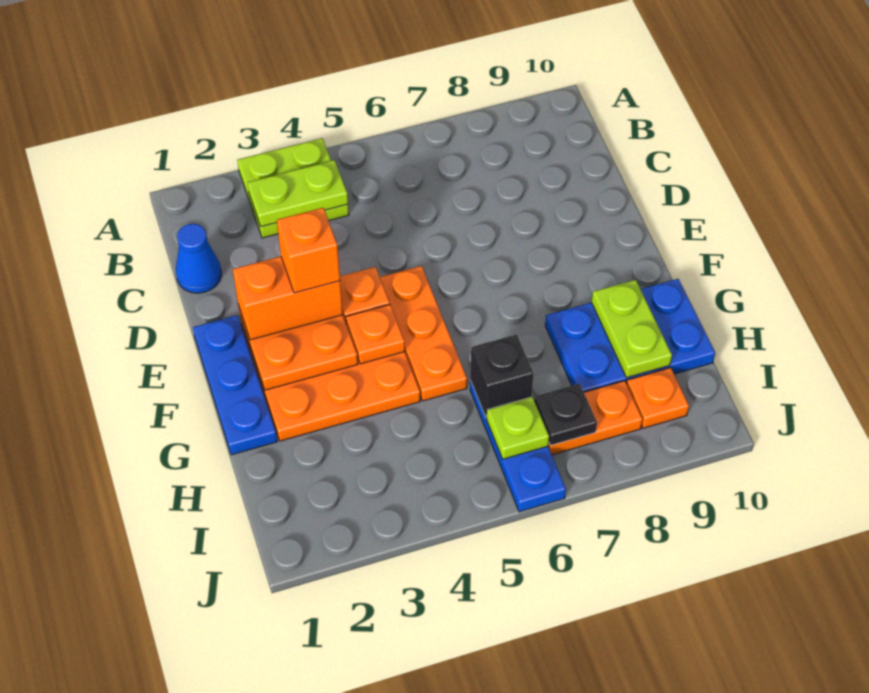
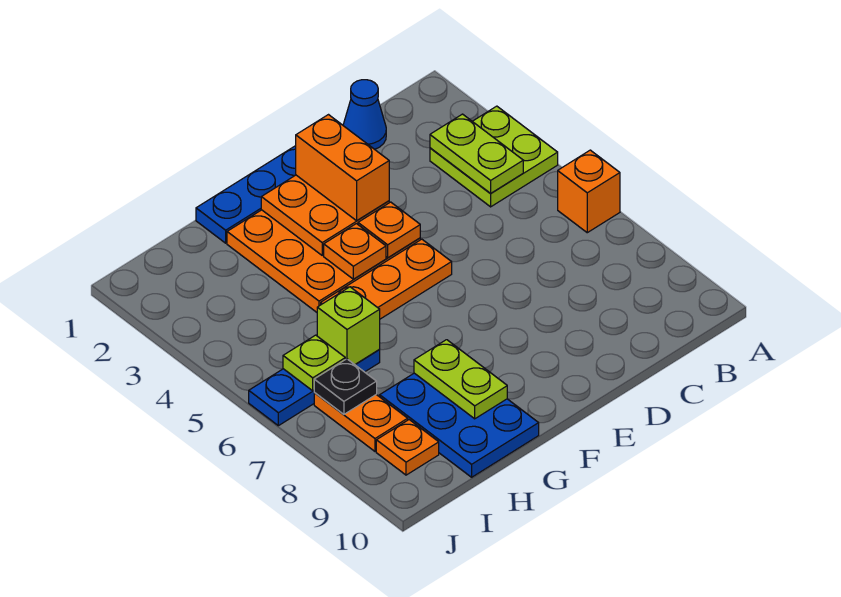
orange 1x1 brick [277,208,340,293] -> orange 1x1 brick moved to [558,150,620,233]
lime 1x2 plate [591,280,672,378] -> lime 1x2 plate turned to [414,340,507,419]
black 1x1 brick [470,334,534,418] -> lime 1x1 brick [317,287,380,364]

